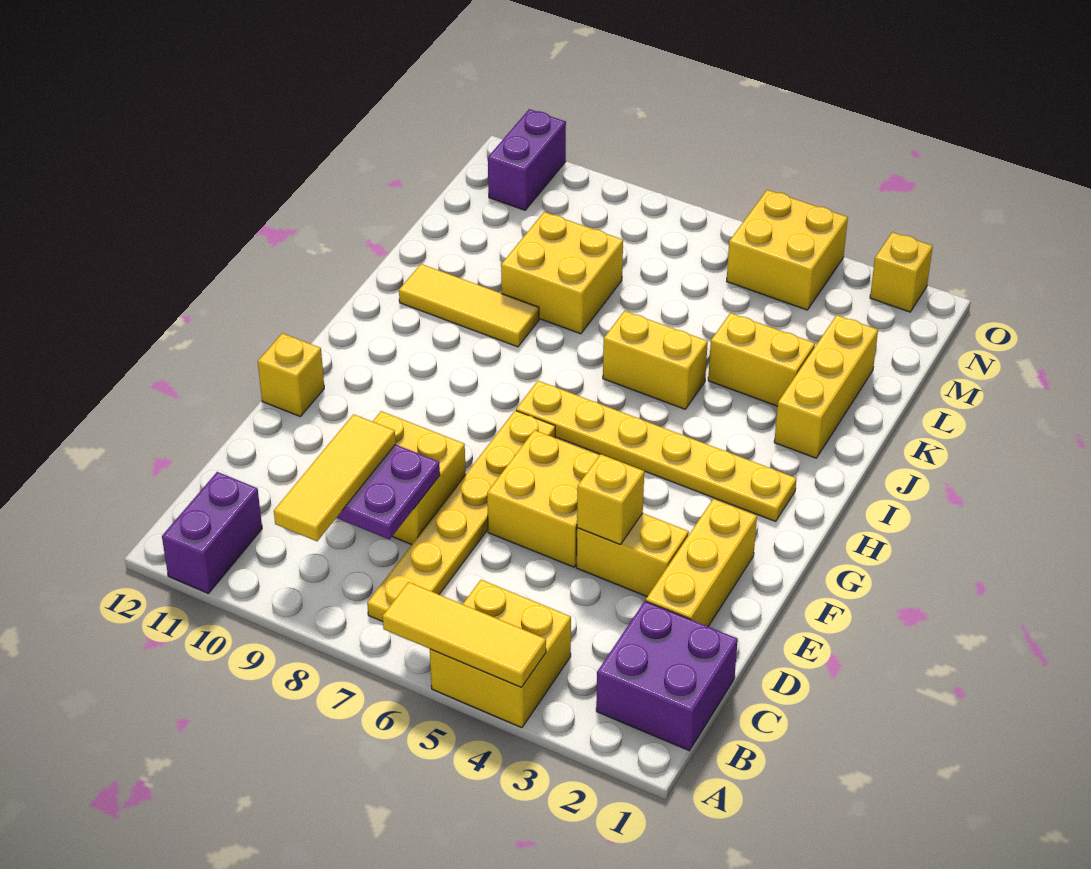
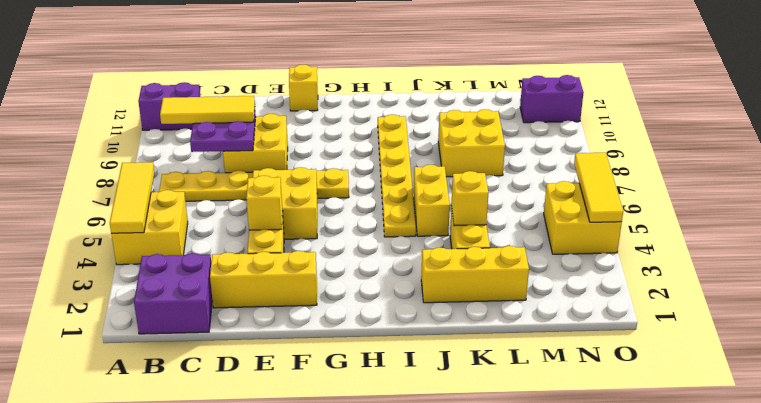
yellow 1x6 plate [516,381,797,521] -> yellow 1x6 plate moved to [378,114,416,237]
yellow 1x3 tile [399,264,539,347] -> yellow 1x3 tile moved to [574,153,623,222]
yellow 1x1 brick [870,232,933,312] -> yellow 1x1 brick moved to [451,171,488,226]

